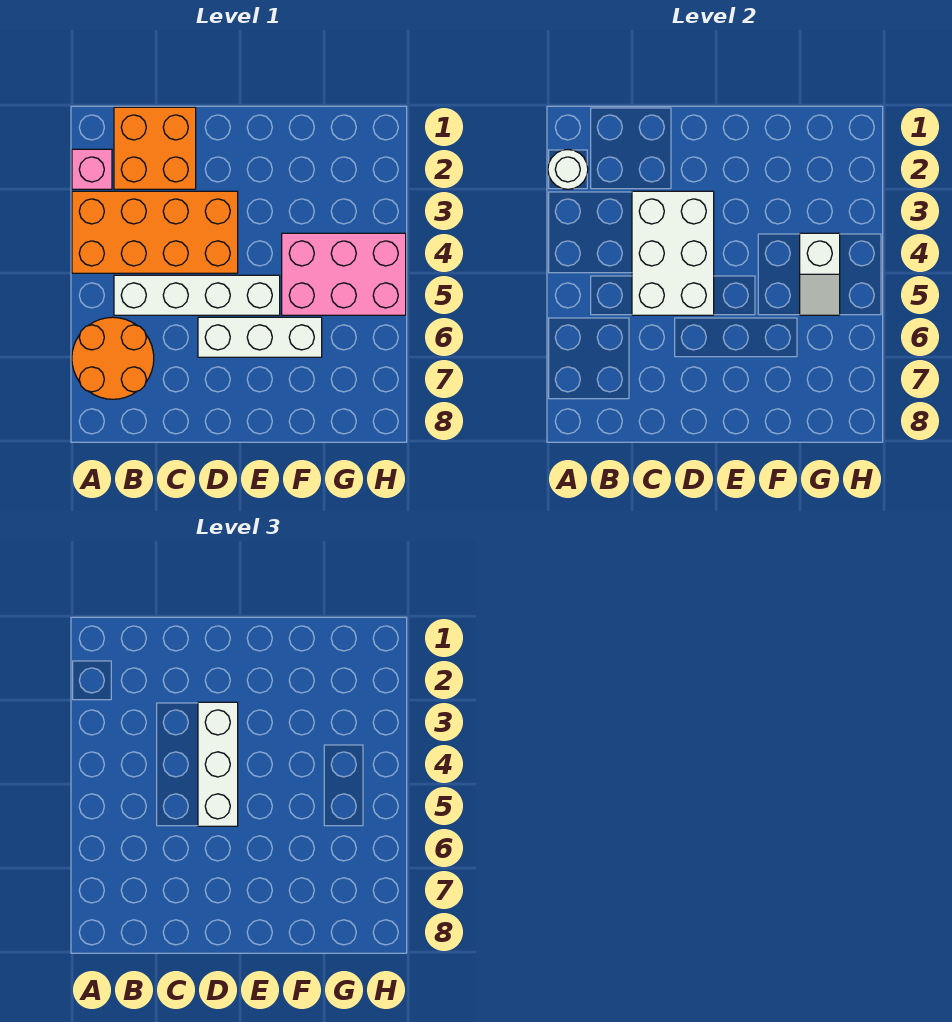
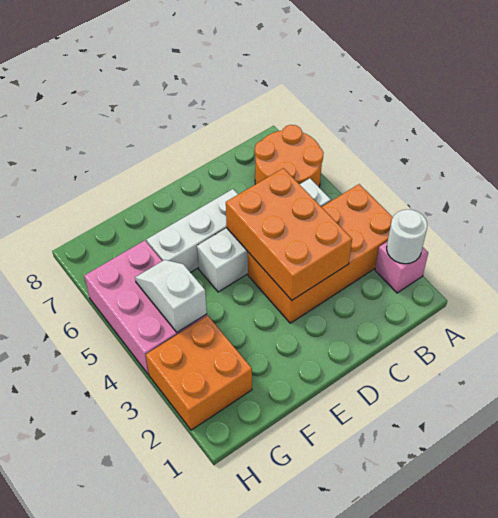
orange 2x2 brick [114,107,196,189] -> orange 2x2 brick moved to [146,316,252,430]
white 2x3 brick [632,191,714,315] -> orange 2x3 brick [226,168,352,300]
white 1x3 brick [198,702,238,826] -> none
pink 2x3 brick [282,233,406,315] -> pink 2x3 brick turned to [84,240,207,375]

